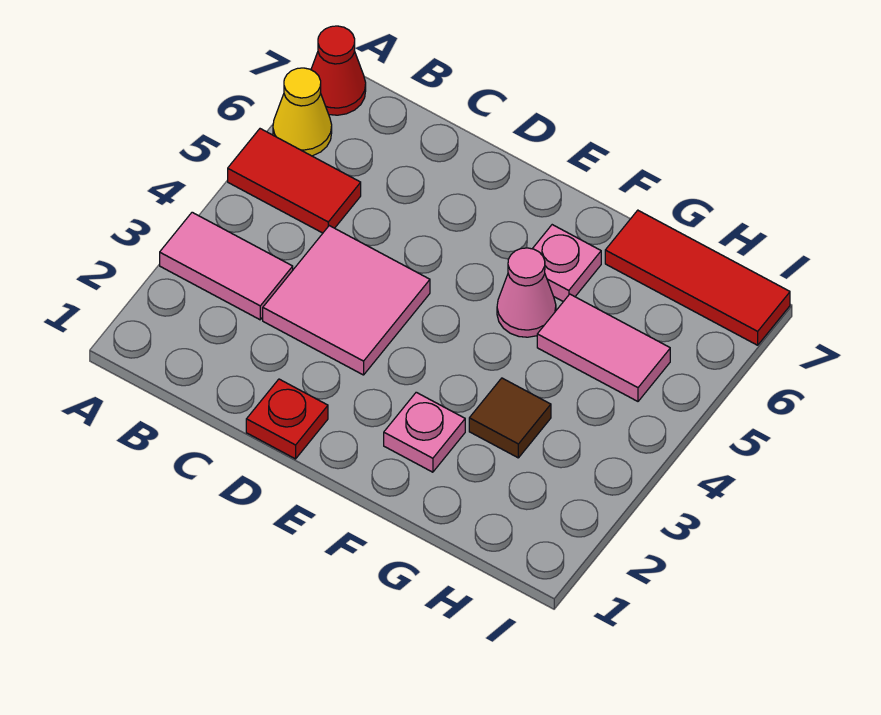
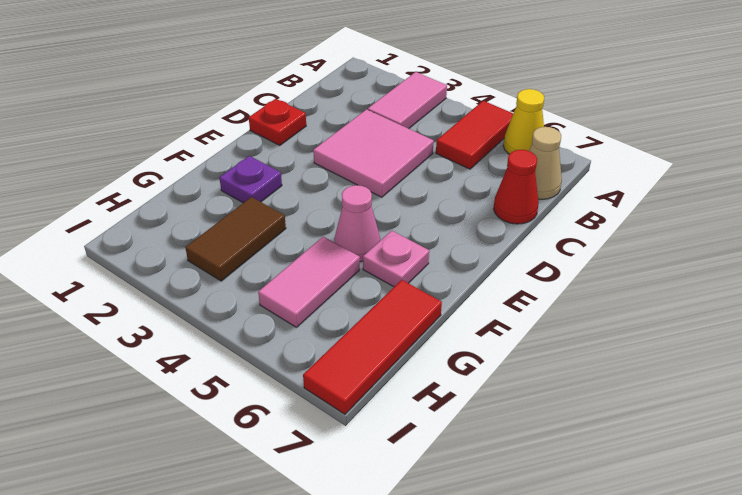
red 1x1 cone [311,26,366,115] -> red 1x1 cone moved to [494,150,539,224]
none -> tan 1x1 cone [529,127,562,199]
pink 1x1 plate [384,392,465,472] -> purple 1x1 plate [219,156,282,203]
brown 1x1 tile [469,378,551,458] -> brown 1x2 tile [185,197,286,281]

